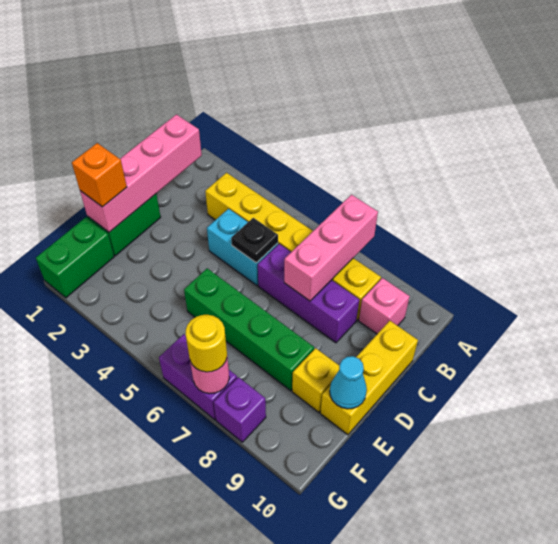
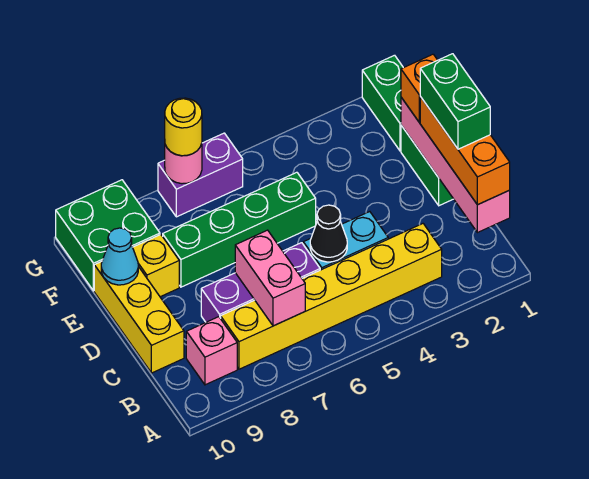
pink 1x3 brick [284,195,378,301] -> pink 1x2 brick [235,230,305,326]
none -> orange 1x3 brick [420,97,510,205]
none -> green 1x2 brick [420,54,490,149]
black 1x1 plate [231,218,278,263] -> black 1x1 cone [310,205,347,262]
none -> green 2x2 brick [56,180,160,291]
purple 1x1 brick [214,377,266,442] -> none

